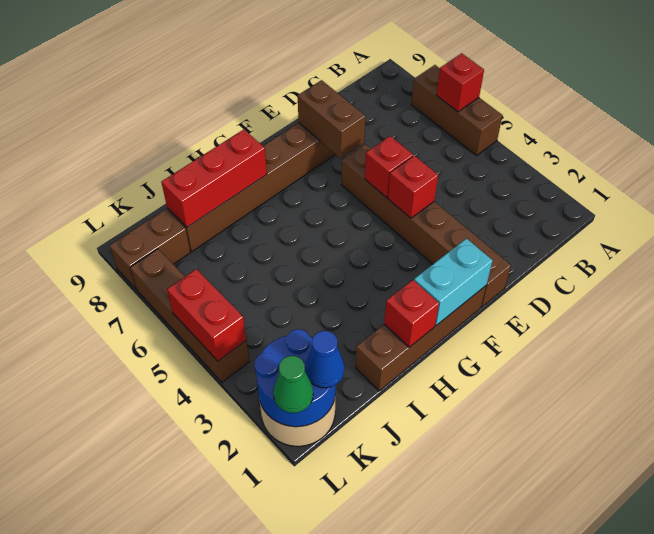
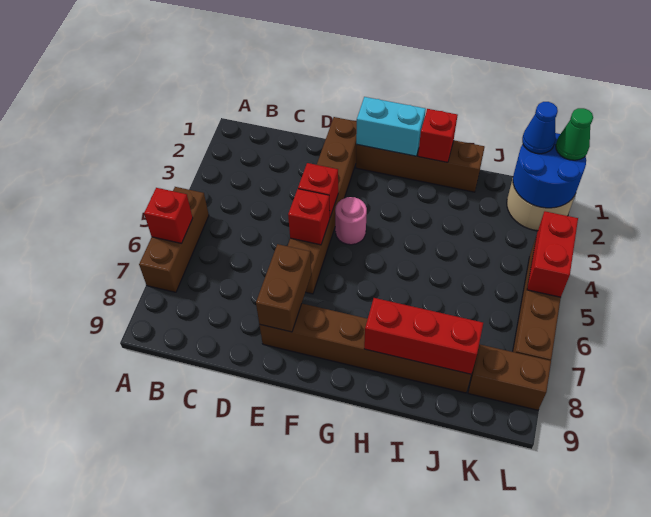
none -> pink 1x1 round brick [335,197,367,245]

